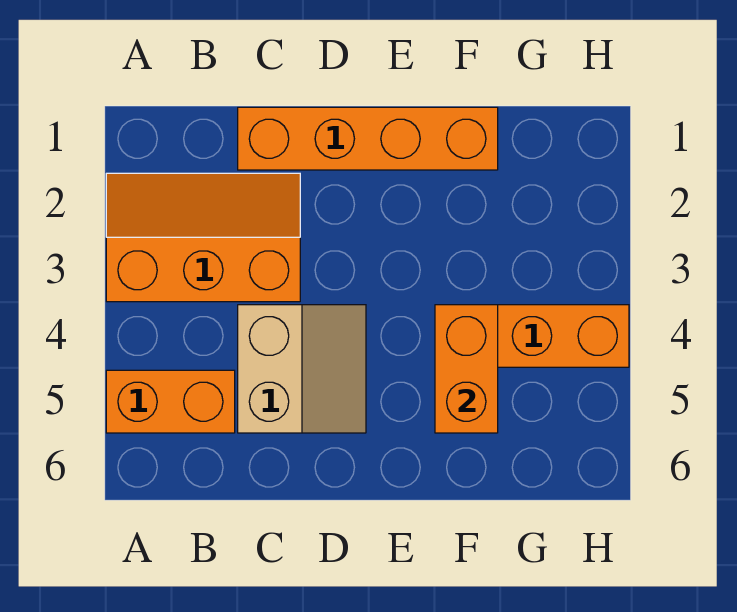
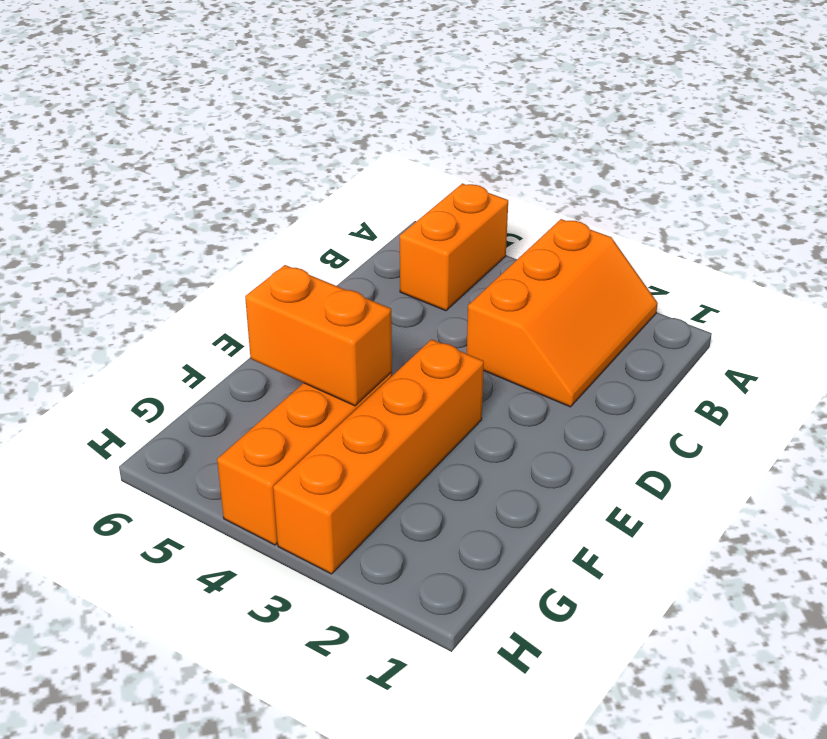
orange 1x4 brick [238,107,498,170] -> orange 1x4 brick moved to [273,339,484,574]
tan 2x2 slope [238,305,366,433] -> none

